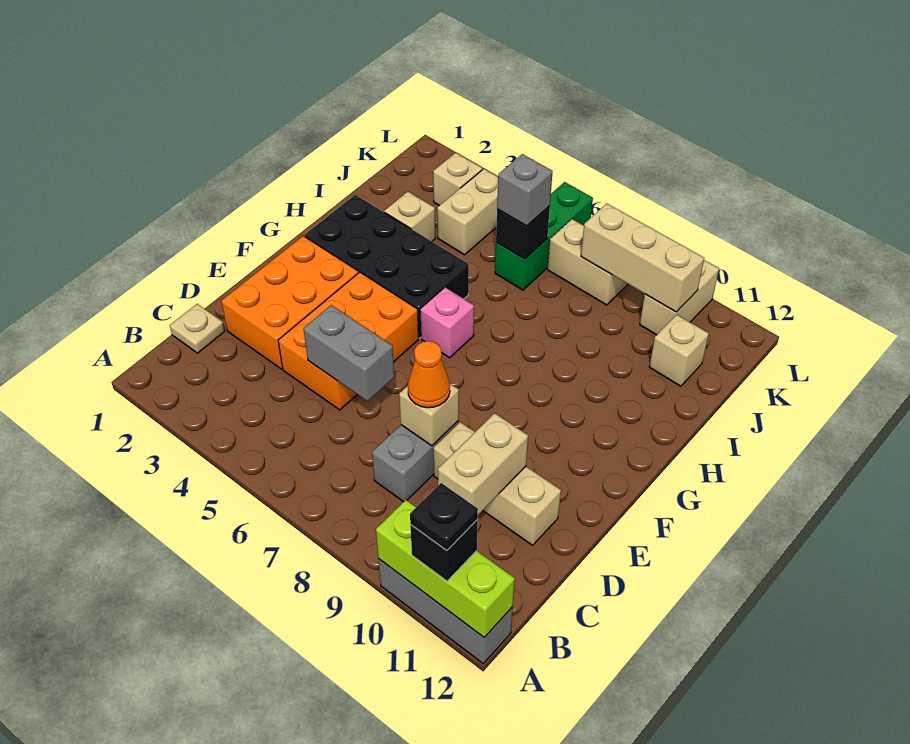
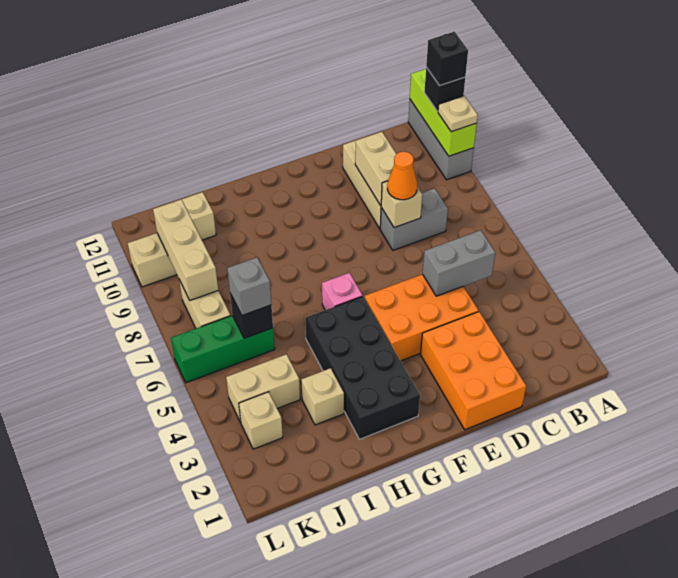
black 1x1 plate [410,483,478,551] -> black 1x1 brick [426,32,468,86]
tan 1x1 plate [170,304,225,353] -> tan 1x1 plate moved to [438,96,478,132]
tan 1x2 brick [438,413,528,515] -> tan 1x2 brick turned to [355,132,396,205]
orange 2x3 brick [221,236,359,369] -> orange 2x3 brick turned to [421,312,526,430]
grey 1x2 brick [303,305,394,401] -> grey 1x2 brick turned to [423,230,495,296]

